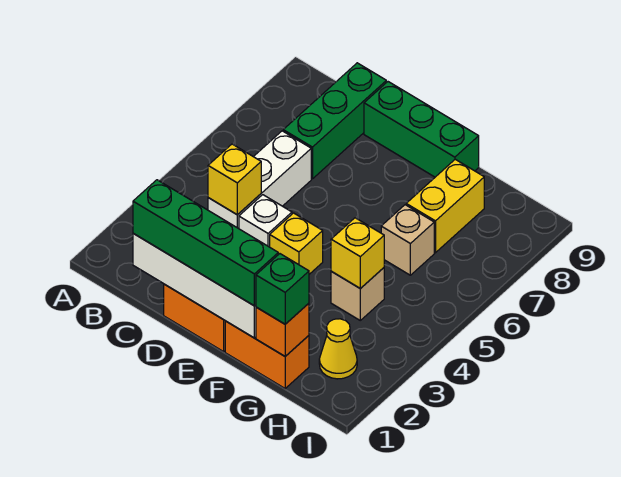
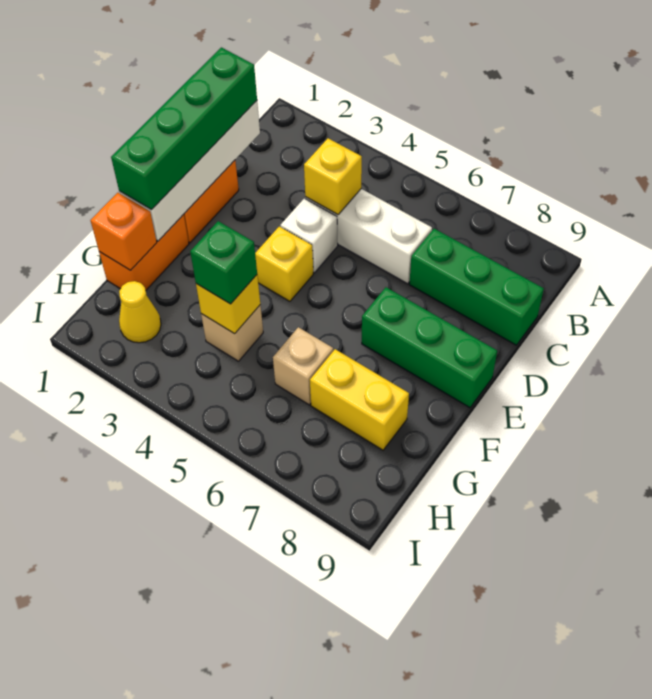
green 1x3 brick [364,82,479,177] -> green 1x3 brick turned to [362,287,497,408]
green 1x1 brick [256,254,309,324] -> green 1x1 brick moved to [190,221,257,304]

